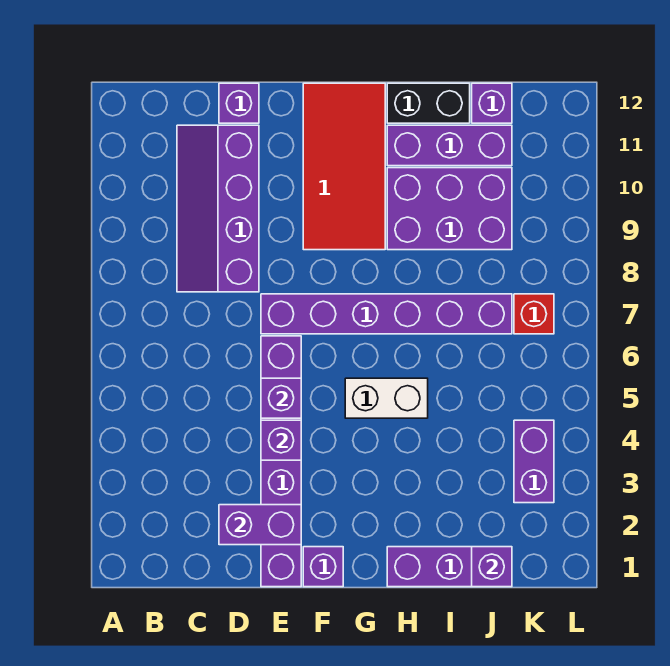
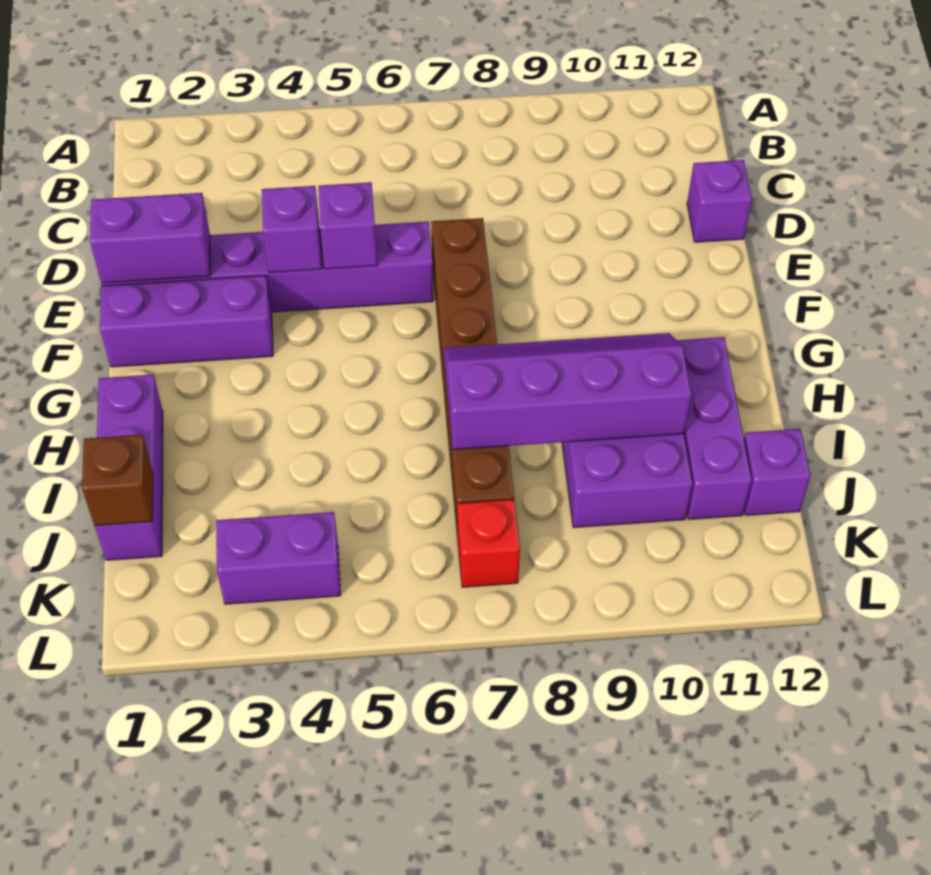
purple 2x4 slope [177,125,259,292] -> purple 2x4 slope moved to [444,333,691,450]
purple 1x2 brick [219,505,301,545] -> purple 1x2 brick turned to [90,193,210,284]
purple 1x6 brick [261,294,512,334] -> brown 1x6 brick [431,218,514,527]
purple 1x1 brick [303,547,343,587] -> purple 1x3 brick [100,275,273,367]
red 2x4 tile [303,83,385,250] -> none
white 1x2 brick [345,378,428,418] -> none
black 1x2 brick [387,83,470,123] -> none
purple 1x1 brick [472,547,512,587] -> brown 1x1 brick [82,435,153,526]

